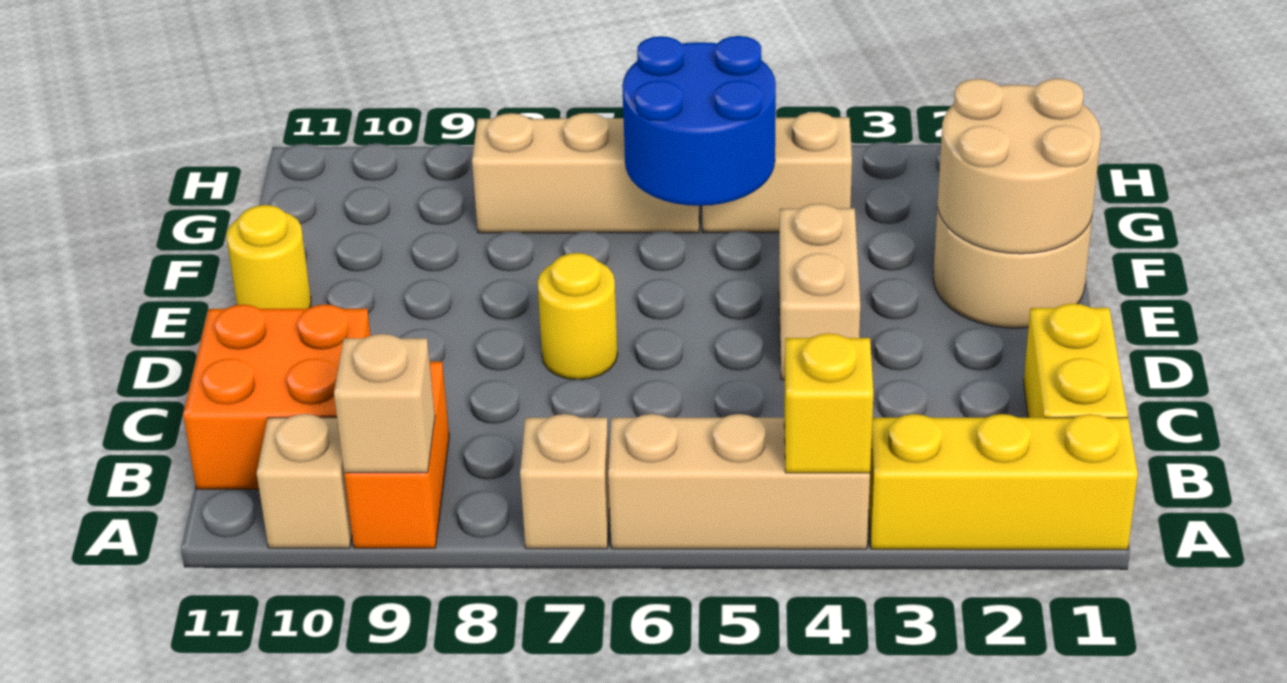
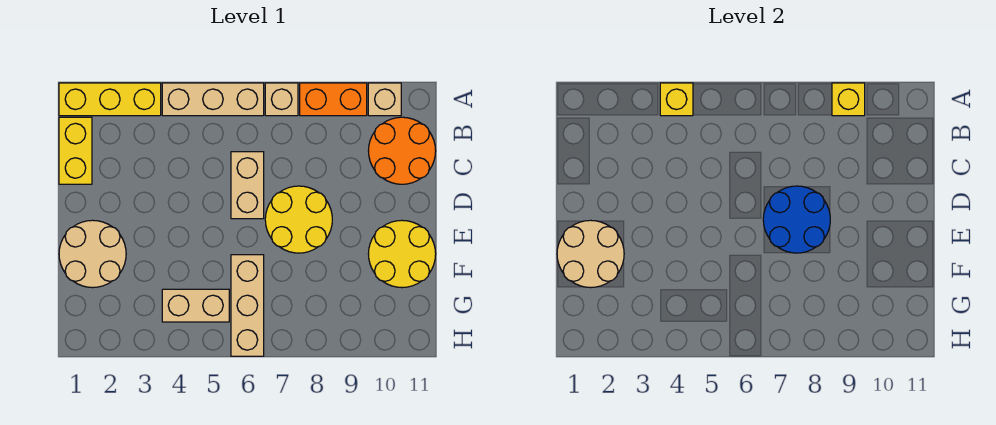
orange 1x2 brick [344,362,449,548] -> orange 1x2 brick turned to [300,83,367,116]
tan 1x1 brick [334,334,435,473] -> yellow 1x1 brick [832,83,865,116]
orange 2x2 brick [183,304,371,489] -> orange 2x2 round brick [369,117,436,184]
tan 1x2 brick [779,204,860,380] -> tan 1x2 brick moved to [231,152,264,219]
yellow 1x1 round brick [538,253,618,380] -> yellow 2x2 round brick [265,186,332,253]
yellow 1x1 round brick [227,205,311,309] -> yellow 2x2 round brick [369,220,436,288]
blue 2x2 round brick [622,36,776,206] -> blue 2x2 round brick moved to [763,186,830,253]
tan 1x3 brick [472,113,699,233] -> tan 1x3 brick turned to [231,255,264,356]

